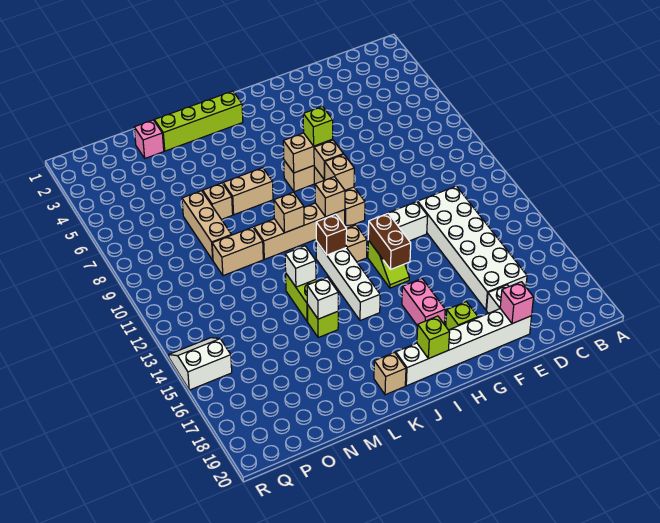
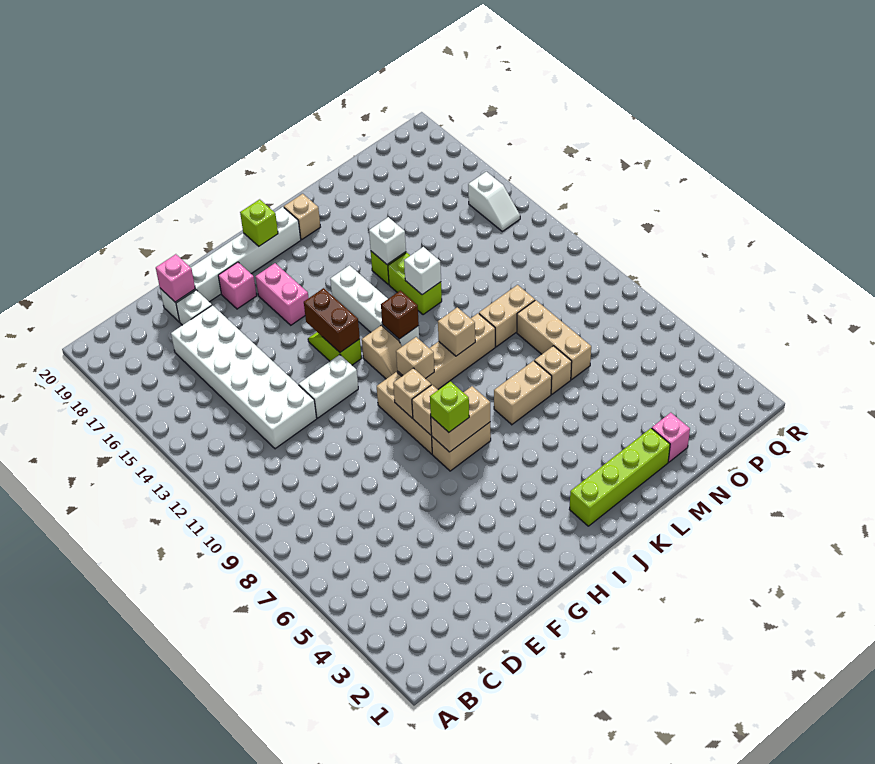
lime 1x1 brick [446,302,478,330] -> pink 1x1 brick [218,262,257,309]
white 2x2 slope [169,338,232,390] -> white 1x2 slope [468,172,520,231]

